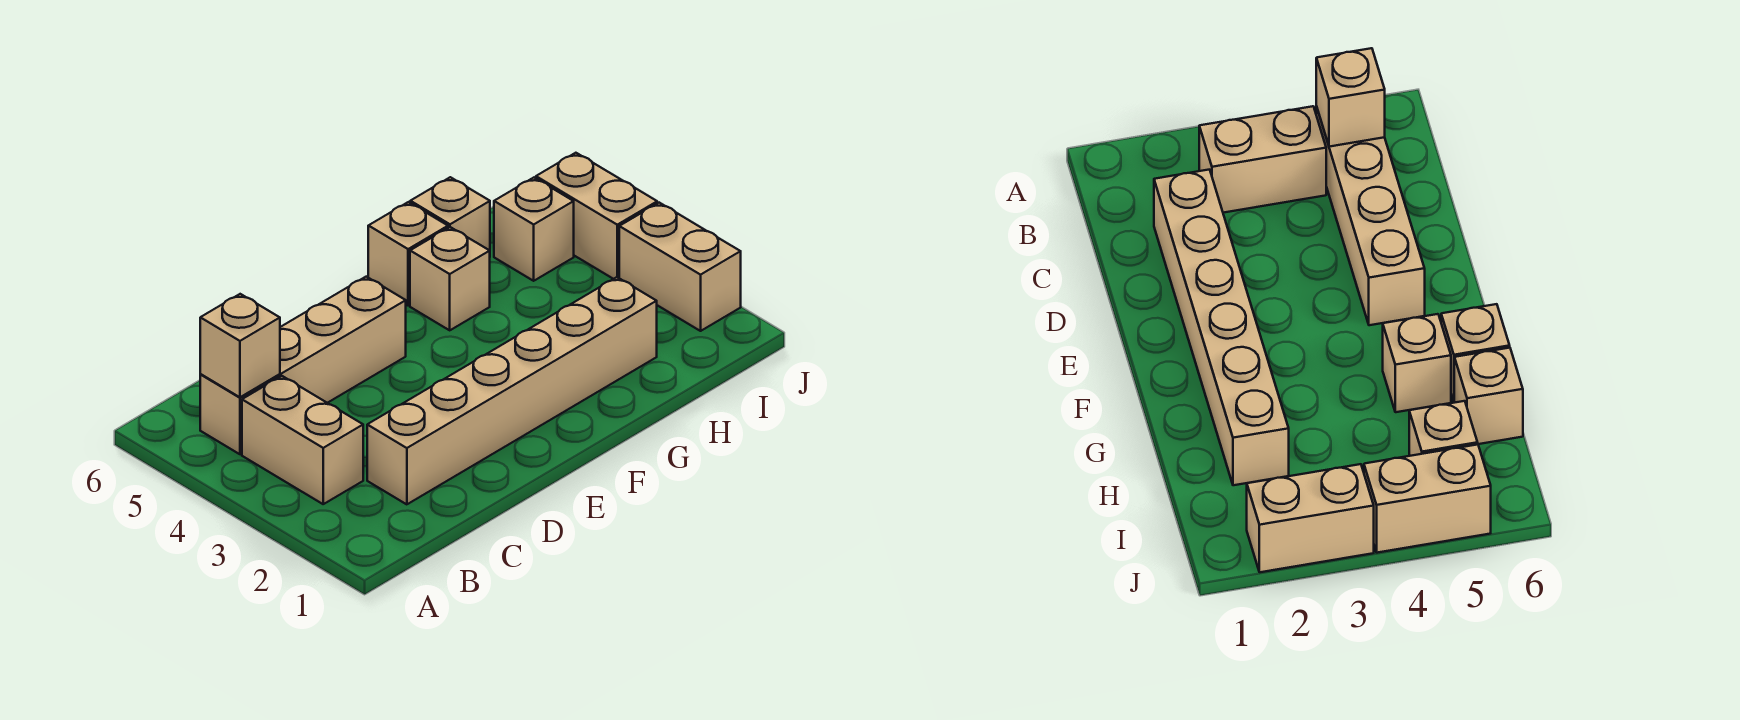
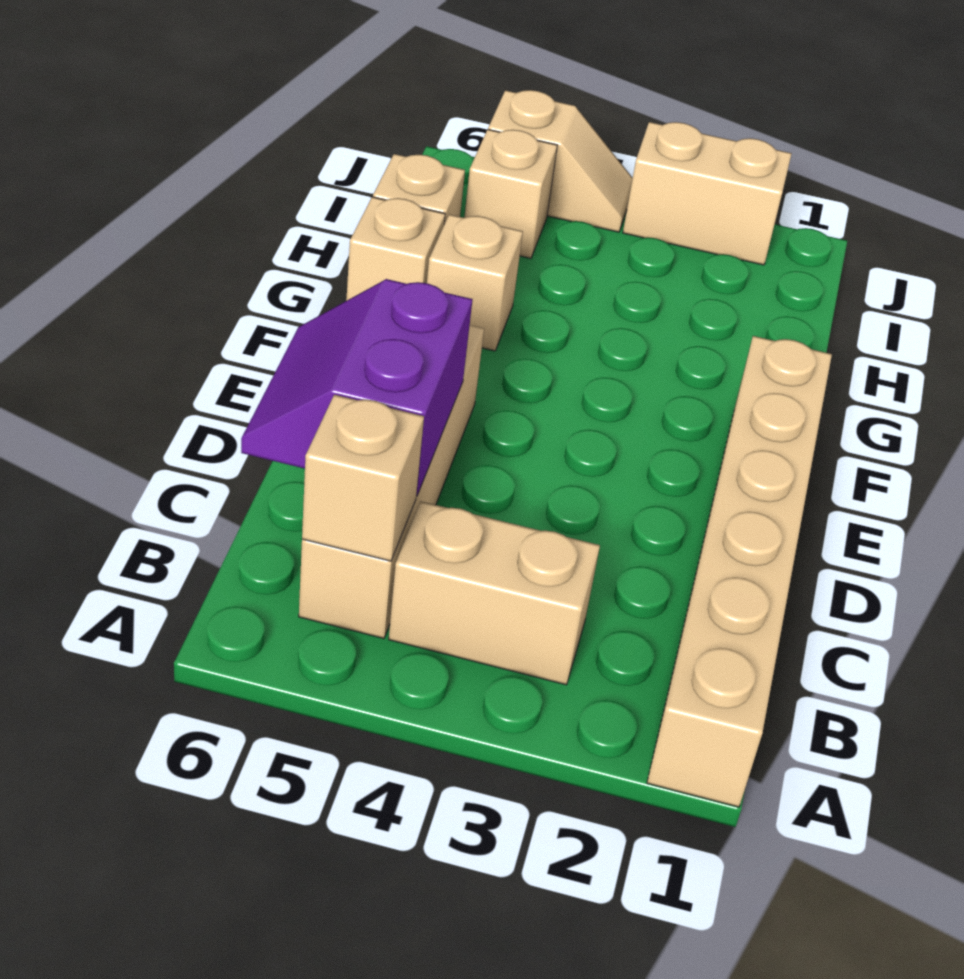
tan 1x6 brick [367,277,657,504] -> tan 1x6 brick moved to [647,336,832,807]
none -> purple 2x2 slope [241,279,473,496]
tan 1x2 brick [536,153,657,279] -> tan 1x2 slope [488,90,633,232]

